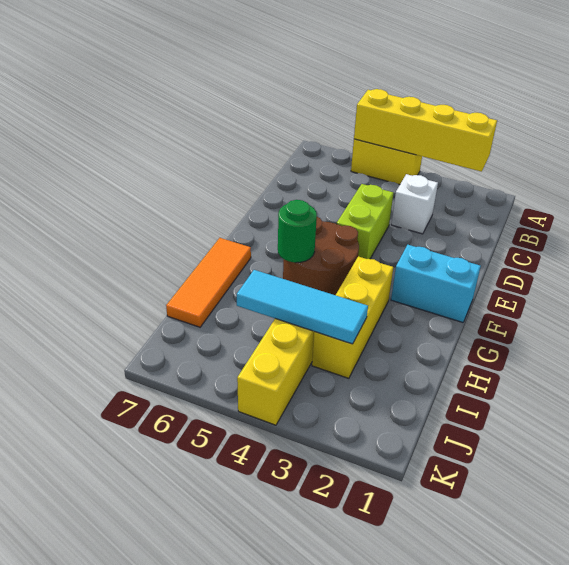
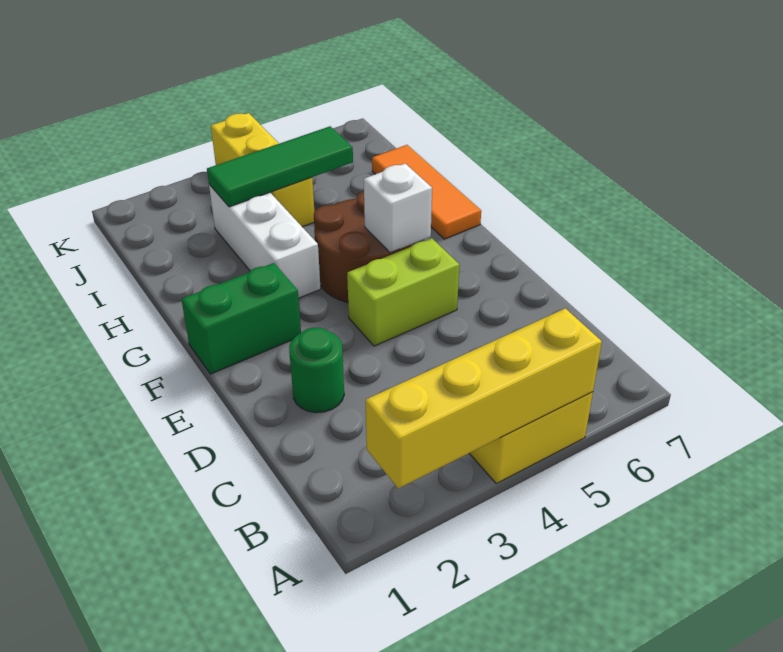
white 1x1 brick [391,174,438,234] -> white 1x1 brick moved to [364,164,432,253]
lime 1x2 brick [337,184,393,259] -> lime 1x2 brick turned to [347,238,459,346]
cyan 1x2 brick [391,245,481,322] -> green 1x2 brick [181,263,301,374]
yellow 1x3 brick [312,257,393,378] -> white 1x3 brick [209,185,321,298]
green 1x1 round brick [278,200,317,263] -> green 1x1 round brick moved to [289,328,344,413]
cyan 1x3 tile [237,270,368,344] -> green 1x3 tile [207,126,353,207]

